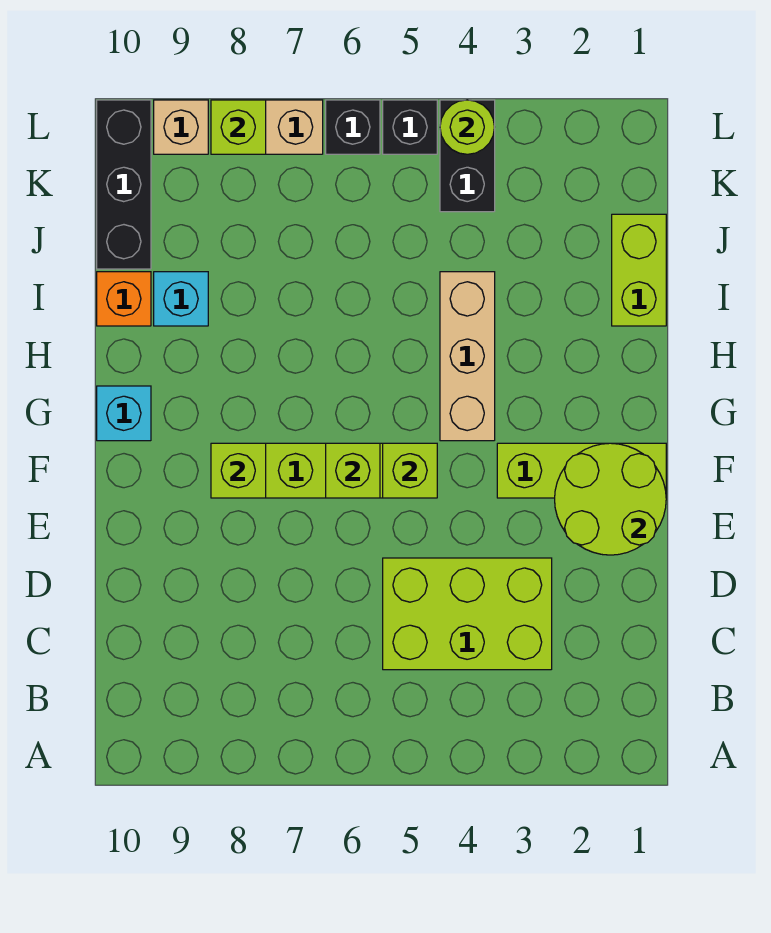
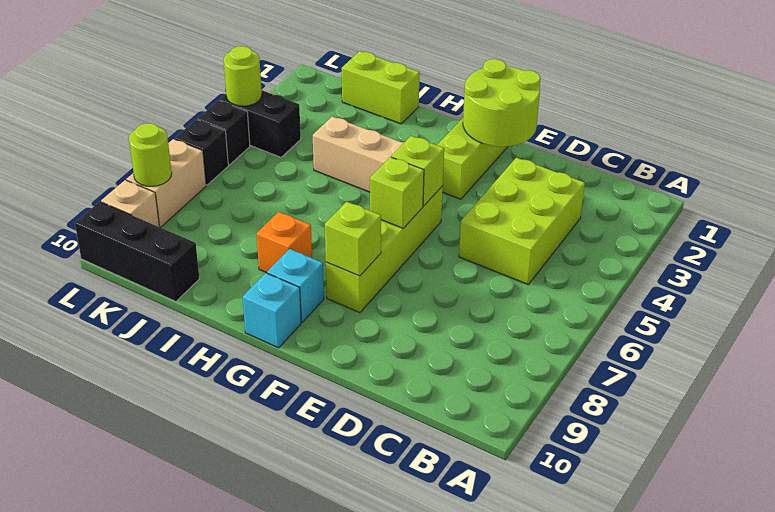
cyan 1x1 brick [154,272,208,326] -> cyan 1x1 brick moved to [267,249,324,322]
orange 1x1 brick [97,272,151,326] -> orange 1x1 brick moved to [257,212,312,273]
lime 1x1 brick [211,100,266,154] -> lime 1x1 round brick [129,123,172,186]

